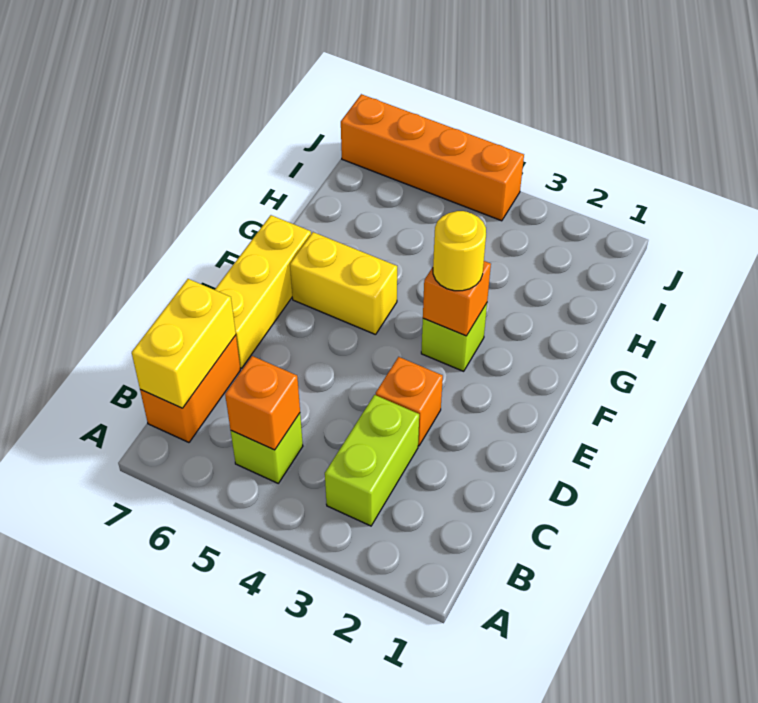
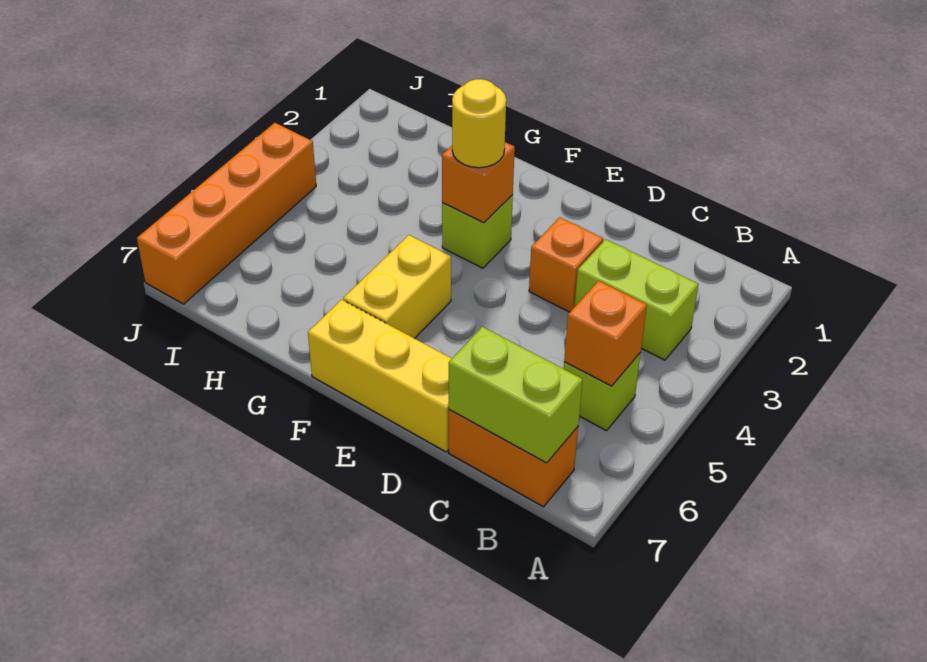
yellow 1x2 brick [132,279,236,408] -> lime 1x2 brick [449,327,583,463]

